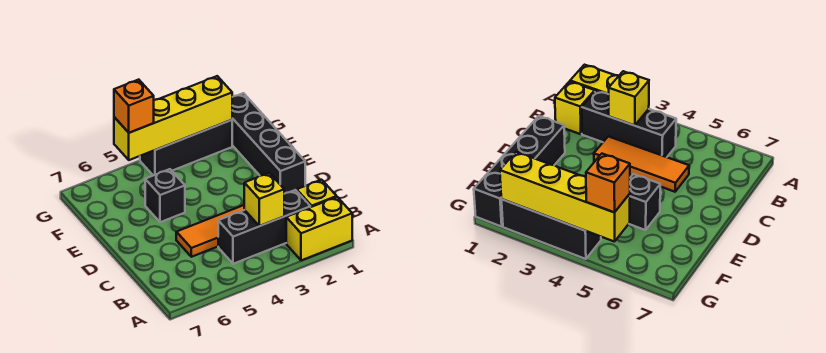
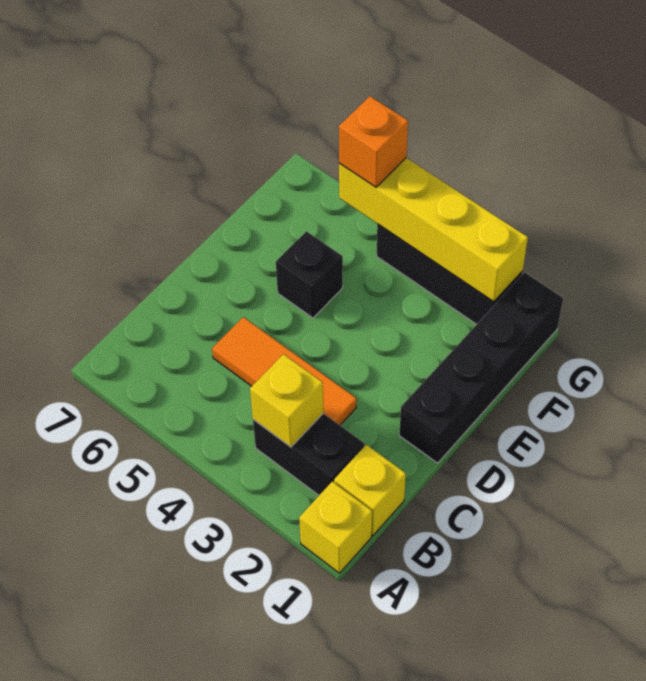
yellow 1x2 brick [286,197,352,260] -> yellow 1x1 brick [299,481,372,573]
black 1x3 brick [218,190,310,264] -> black 1x2 brick [253,413,364,495]

